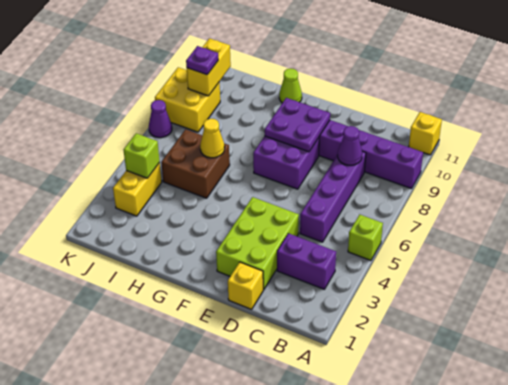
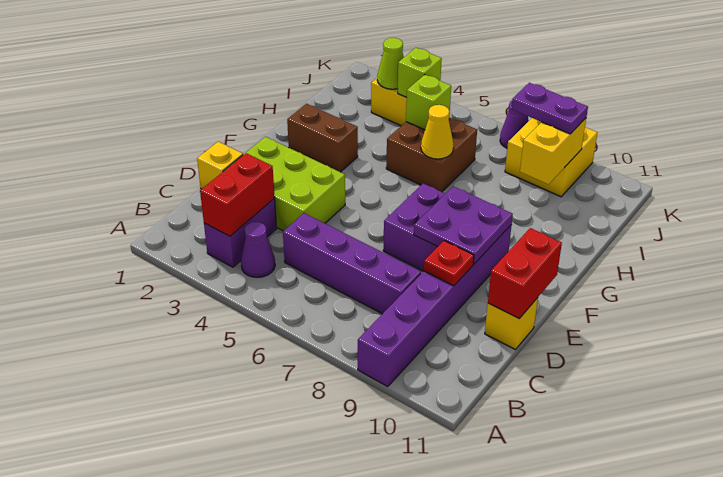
lime 1x1 brick [348,215,383,261] -> lime 1x1 brick moved to [406,75,451,130]
yellow 1x1 brick [409,112,442,155] -> yellow 1x1 brick moved to [485,298,538,350]
none -> red 1x2 brick [200,153,275,236]
purple 1x1 cone [338,126,362,165] -> purple 1x1 cone moved to [241,222,275,278]
none -> red 1x1 plate [424,241,474,286]
none -> red 1x2 brick [488,228,562,319]
none -> brown 1x2 brick [287,104,358,172]
lime 1x1 cone [279,68,302,103] -> lime 1x1 cone moved to [377,38,404,89]
yellow 1x2 brick [187,38,231,96] -> yellow 1x2 brick turned to [520,118,586,184]
purple 1x1 plate [186,46,218,75] -> purple 1x2 plate [511,83,588,134]

